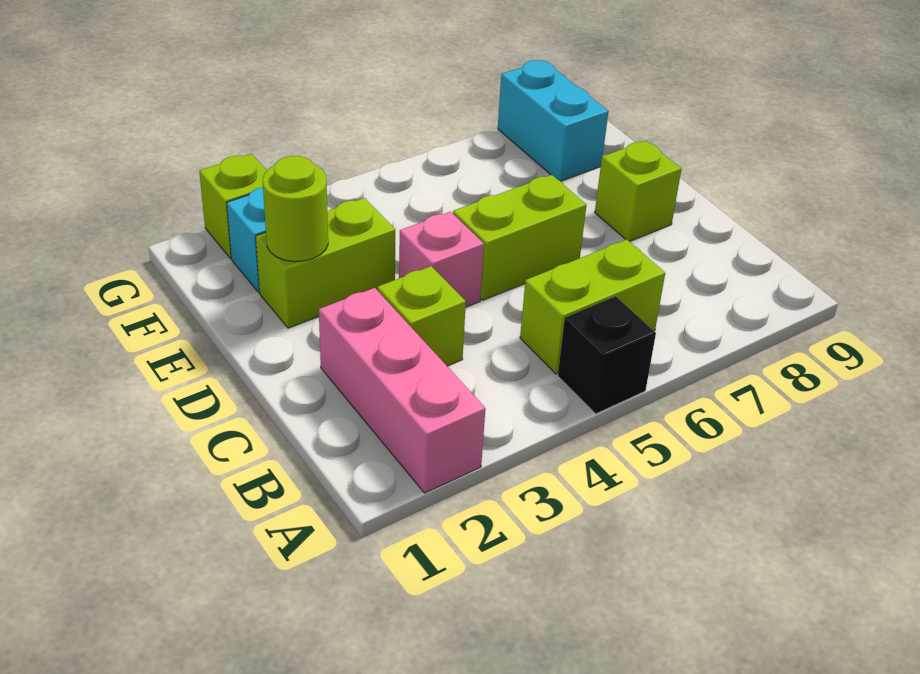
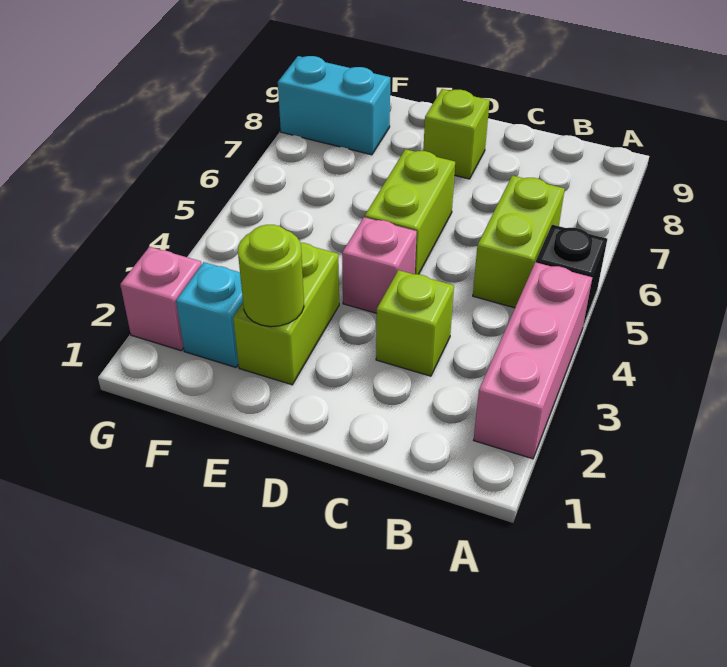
pink 1x3 brick [319,288,486,493] -> pink 1x3 brick turned to [474,262,592,459]
lime 1x1 brick [199,154,267,259] -> pink 1x1 brick [120,247,201,351]

